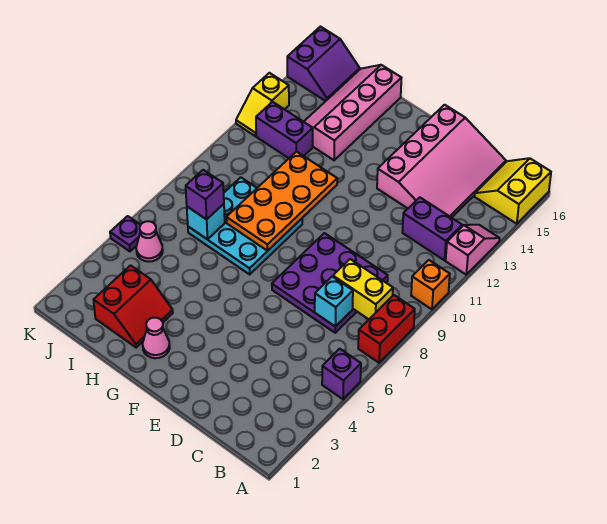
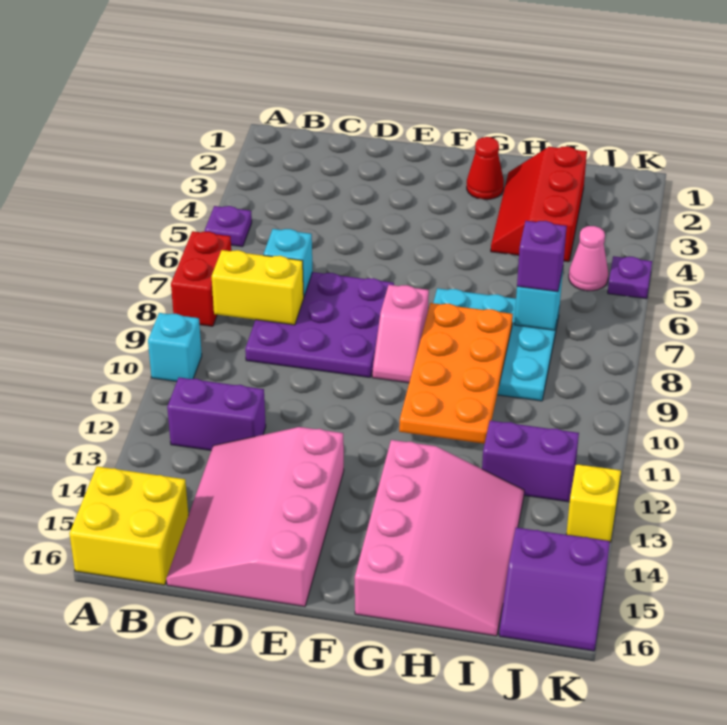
purple 1x1 brick [322,349,361,399] -> purple 1x1 plate [205,206,252,247]
orange 1x1 brick [411,260,450,309] -> cyan 1x1 brick [148,313,202,382]
pink 1x2 slope [446,225,500,274] -> pink 1x2 slope moved to [372,285,429,383]
yellow 2x2 slope [475,158,551,224] -> yellow 2x2 brick [69,466,189,585]
pink 1x1 cone [143,318,170,358] -> red 1x1 cone [467,137,504,200]
red 2x2 slope [94,265,173,347] -> red 2x3 slope [491,146,587,262]
pink 2x4 slope [304,65,401,160] -> pink 3x4 slope [355,440,524,636]
purple 2x2 slope [287,27,360,101] -> purple 2x2 slope turned to [499,528,610,651]

